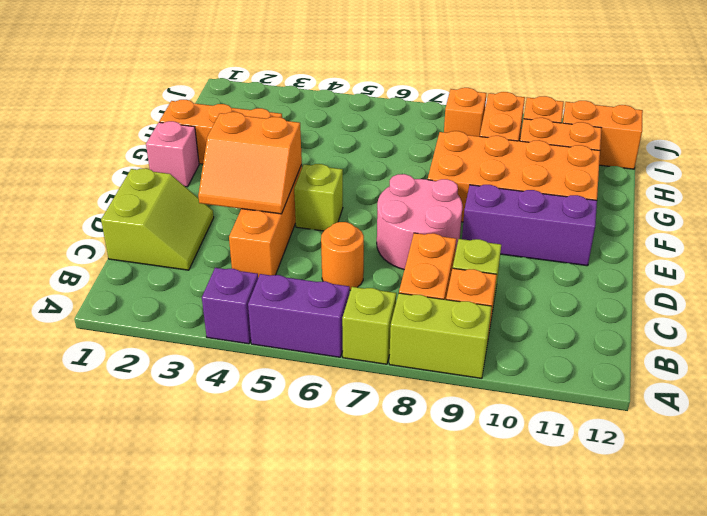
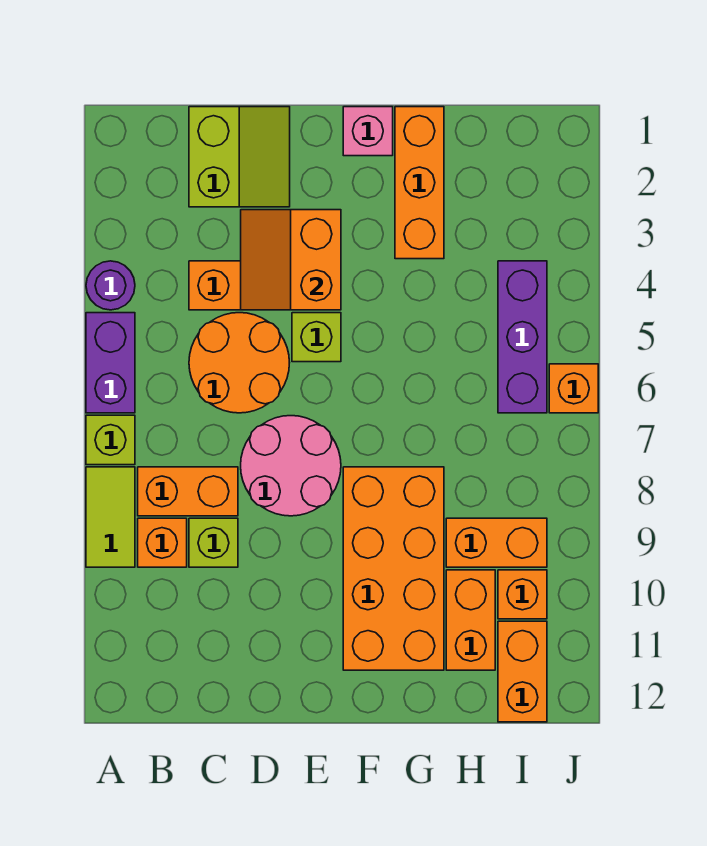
purple 1x1 brick [202,268,258,344] -> purple 1x1 round brick [86,261,135,310]
lime 1x2 brick [389,293,492,378] -> lime 1x2 tile [86,467,135,567]
lime 2x2 slope [101,168,214,270] -> lime 2x2 slope turned to [189,107,290,207]
orange 1x1 round brick [321,222,364,290] -> orange 2x2 round brick [189,313,290,413]
purple 1x3 brick [462,185,597,266] -> purple 1x3 brick moved to [498,261,547,413]
orange 1x1 brick [444,88,486,136] -> orange 1x1 brick moved to [549,364,598,413]

